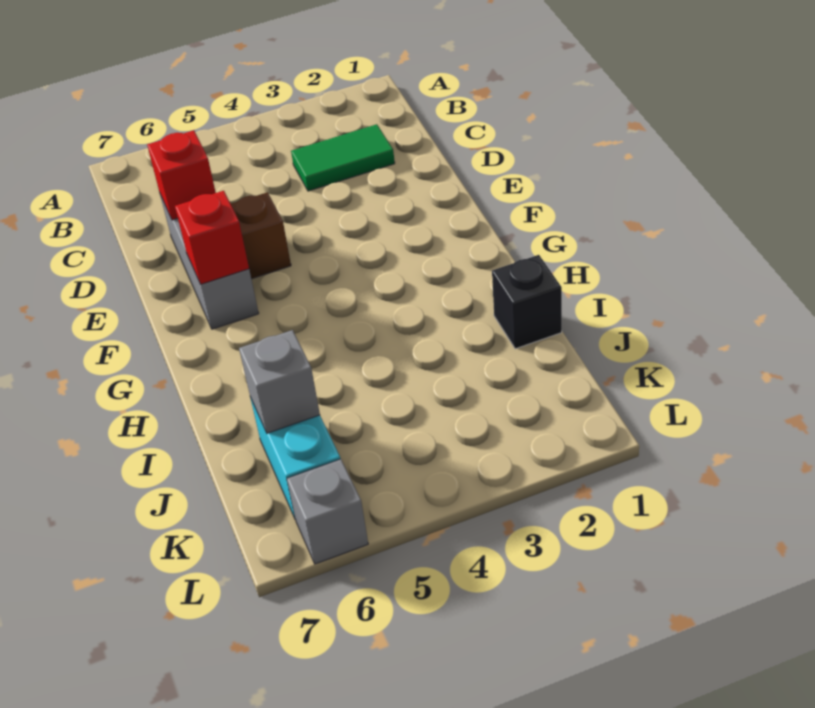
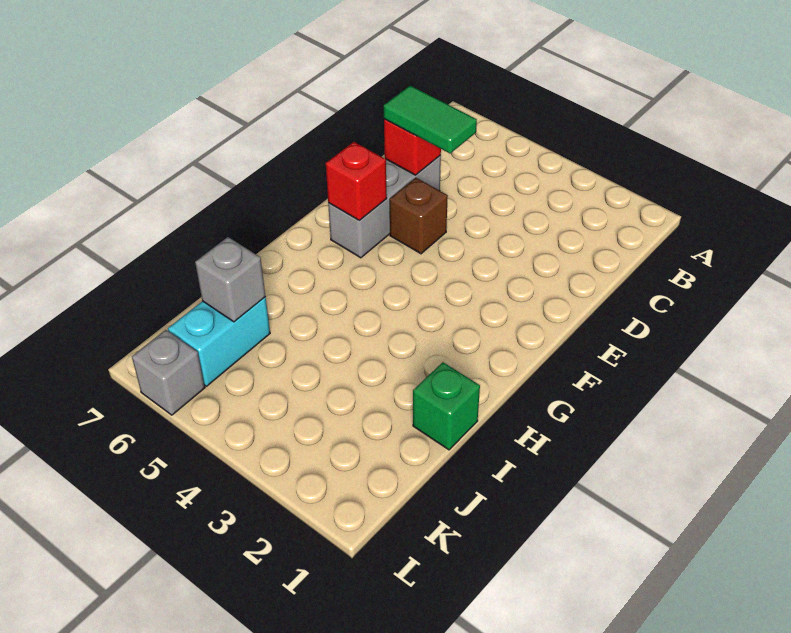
green 1x2 tile [291,124,395,191] -> green 1x2 tile moved to [384,86,477,153]
black 1x1 brick [492,255,562,349] -> green 1x1 brick [413,362,480,450]

